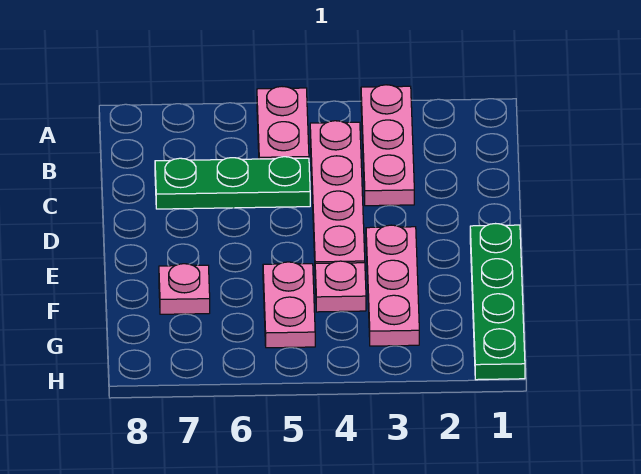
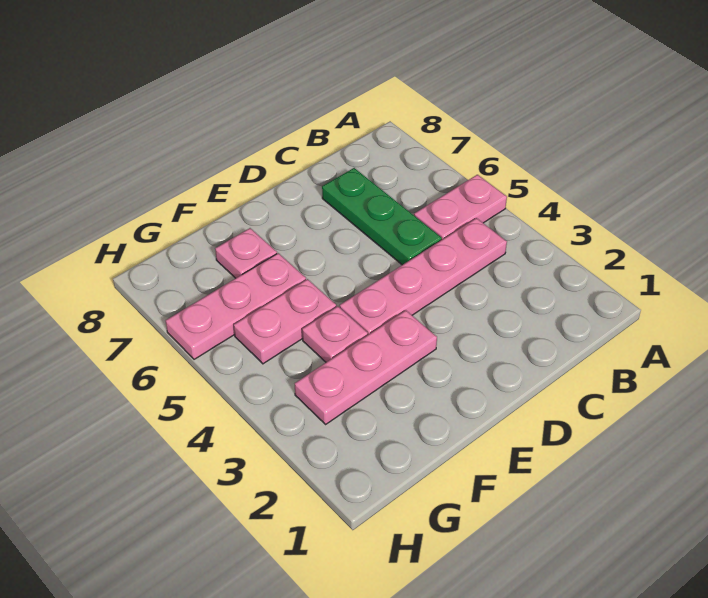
pink 1x3 plate [361,85,414,206] -> pink 1x3 plate moved to [165,253,306,359]
green 1x4 plate [470,224,525,380] -> none

